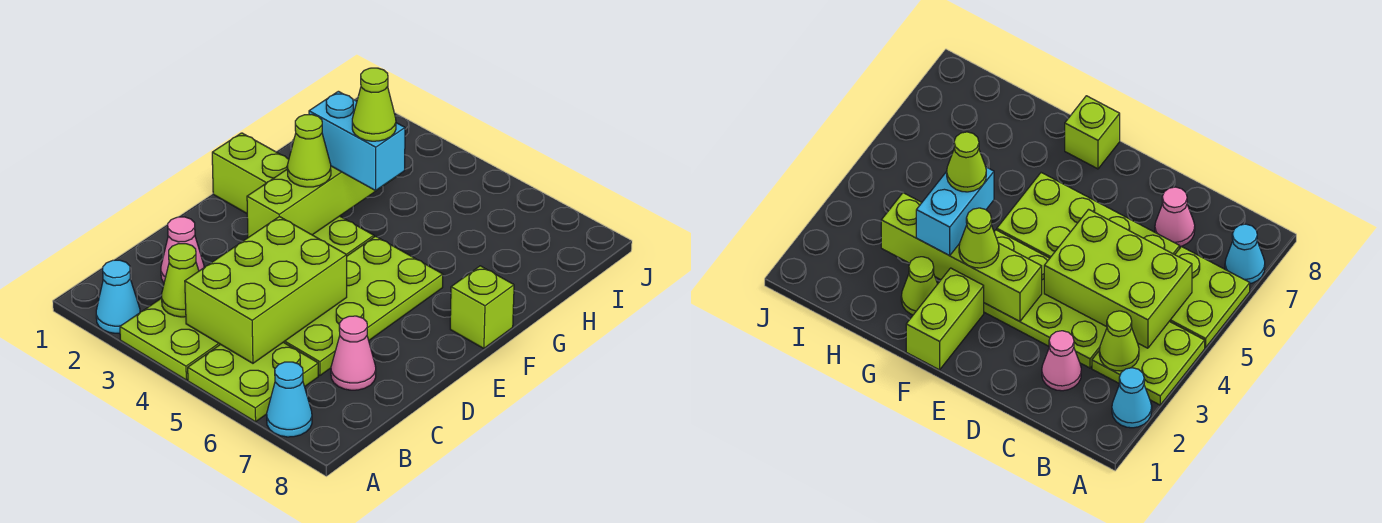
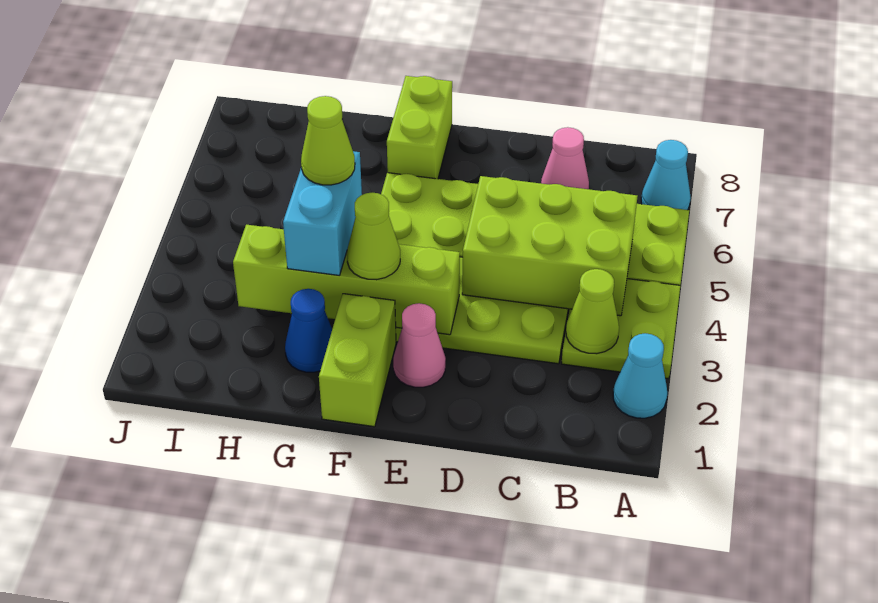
pink 1x1 cone [161,217,204,282] -> pink 1x1 cone moved to [393,303,446,387]
lime 1x1 brick [450,266,514,348] -> lime 1x2 brick [387,76,452,179]
lime 1x1 cone [901,257,937,315] -> blue 1x1 cone [285,289,332,372]

